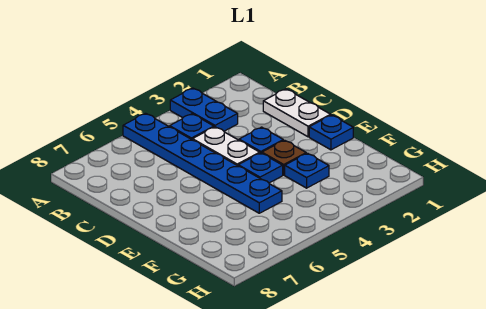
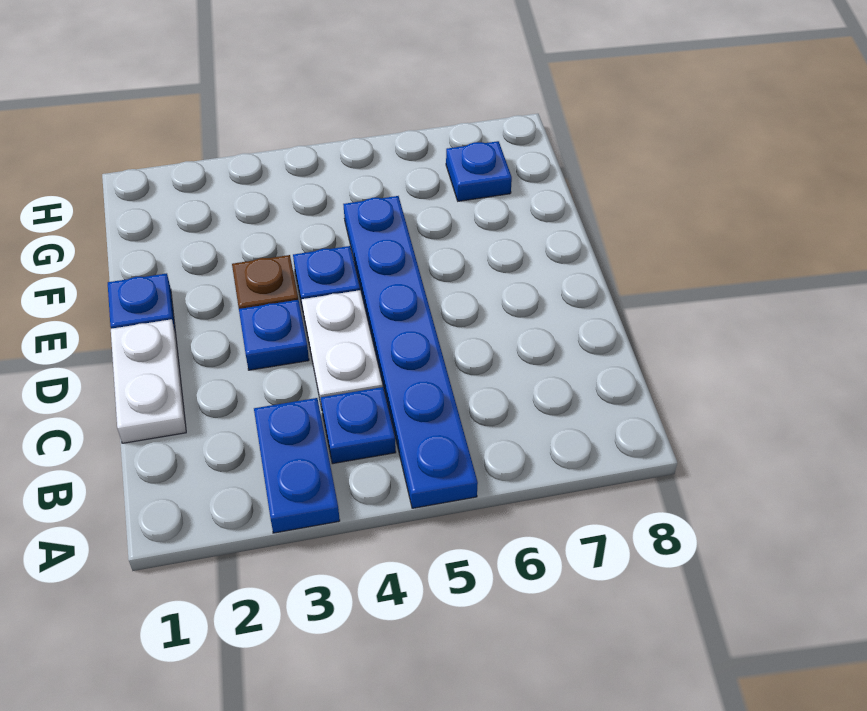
blue 1x1 plate [285,153,329,188] -> blue 1x1 plate moved to [446,141,512,201]

